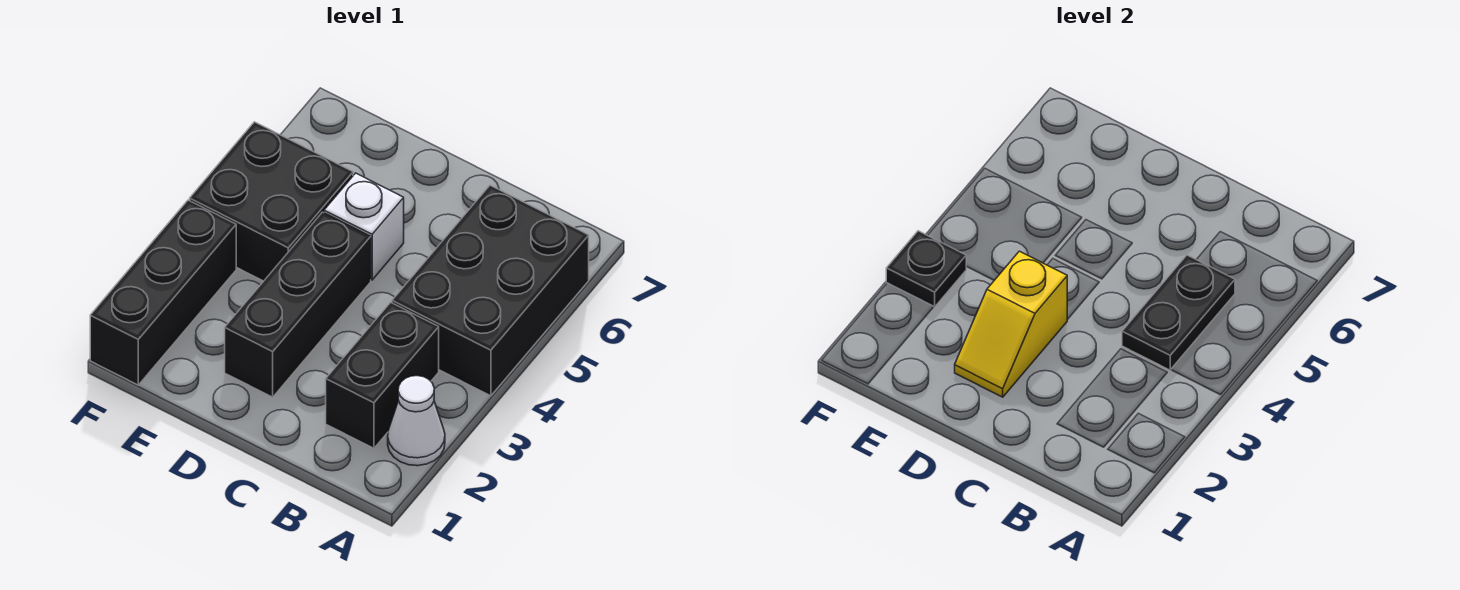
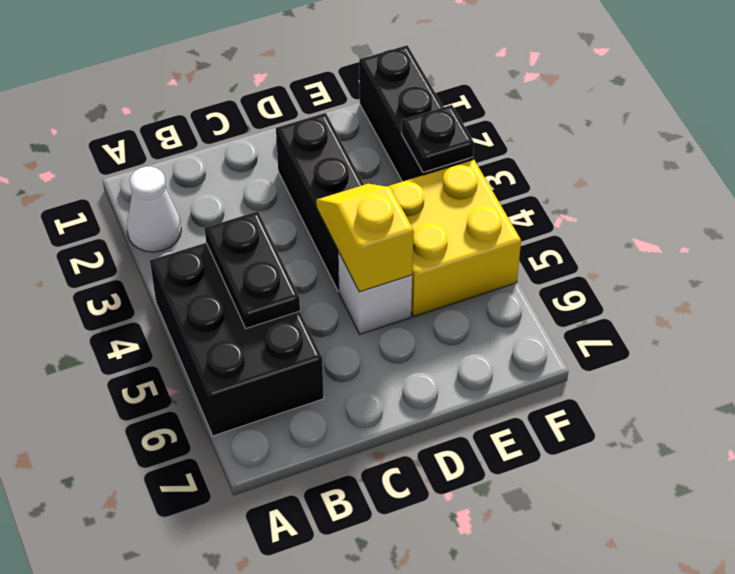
black 1x2 brick [326,302,439,448] -> none
yellow 1x2 slope [955,251,1067,397] -> yellow 1x2 slope moved to [316,184,414,292]
black 2x2 brick [190,122,353,281] -> yellow 2x2 brick [387,160,521,316]

